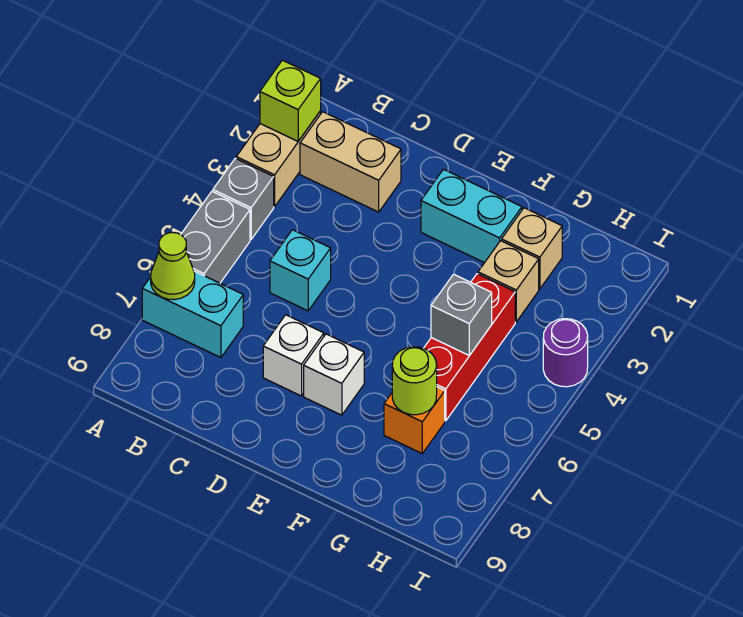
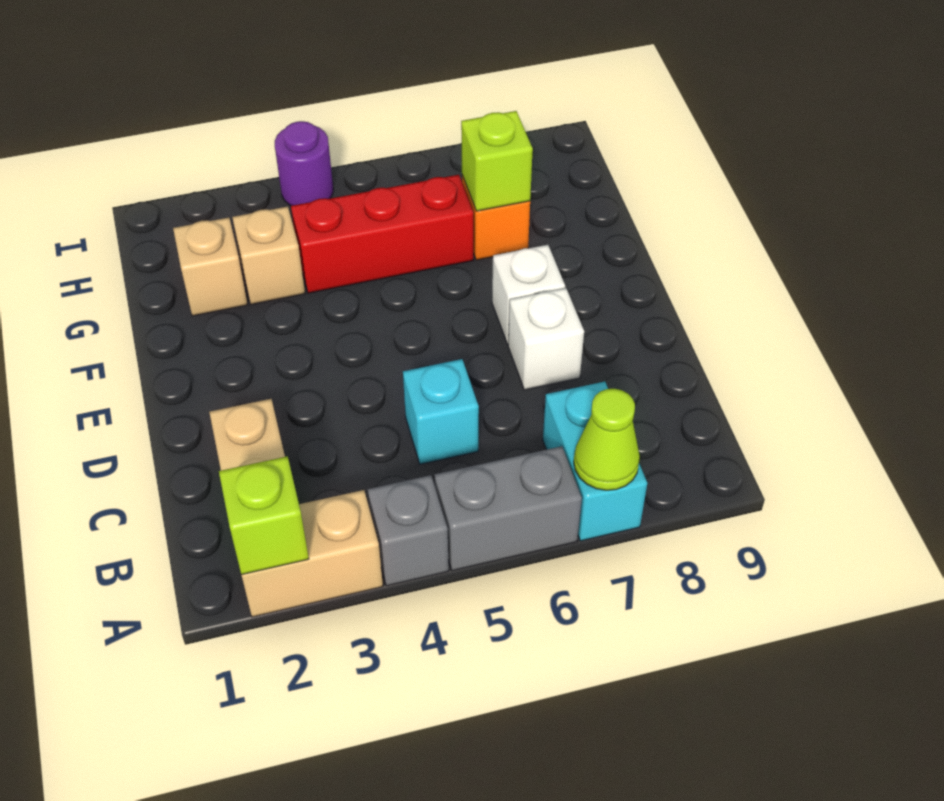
cyan 1x2 brick [421,169,522,263] -> none
grey 1x1 brick [431,274,492,355] -> none
lime 1x1 round brick [392,347,437,415] -> lime 1x1 brick [461,111,533,211]

